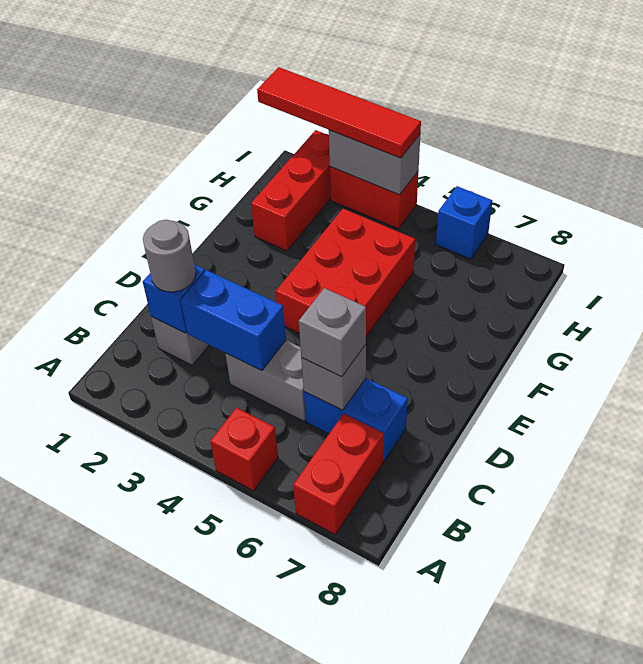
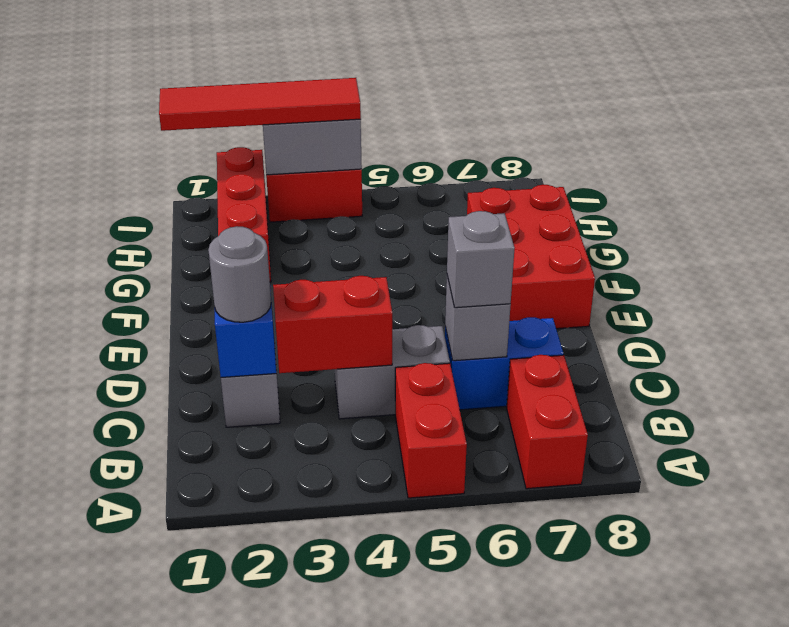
red 1x1 brick [210,408,278,491] -> red 1x2 brick [395,363,467,498]
blue 1x2 brick [181,270,286,371] -> red 1x2 brick [273,276,392,373]
red 2x3 brick [276,208,415,336] -> red 2x3 brick moved to [467,185,595,329]
blue 1x1 brick [436,186,492,259] -> none

